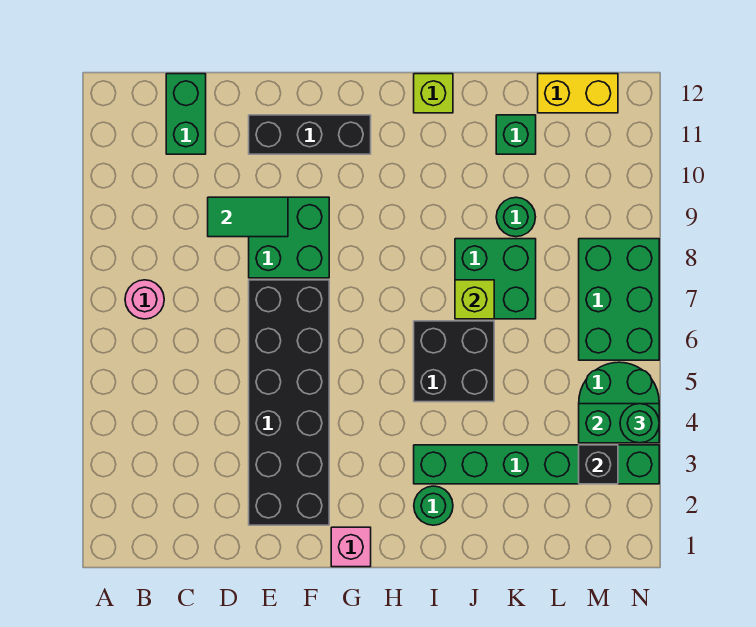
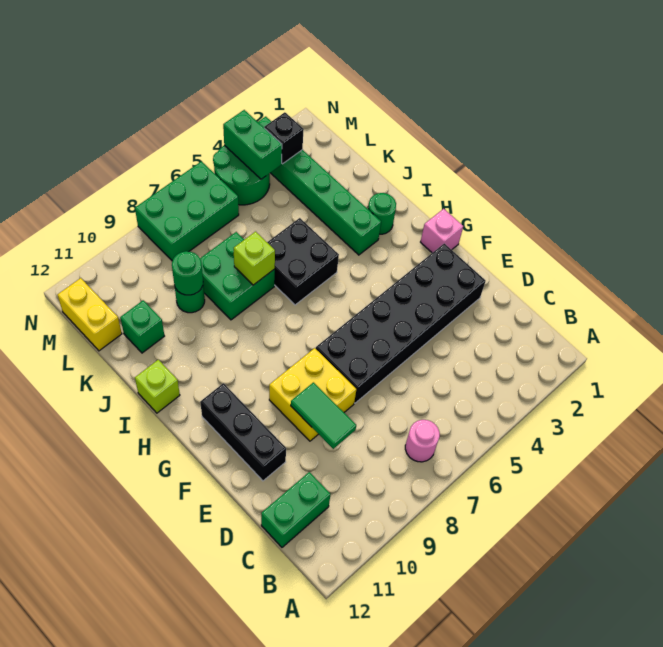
green 2x2 brick [249,197,329,278] -> yellow 2x2 brick [269,348,356,441]
green 1x1 round brick [620,404,659,443] -> green 1x1 round brick moved to [172,251,203,295]

